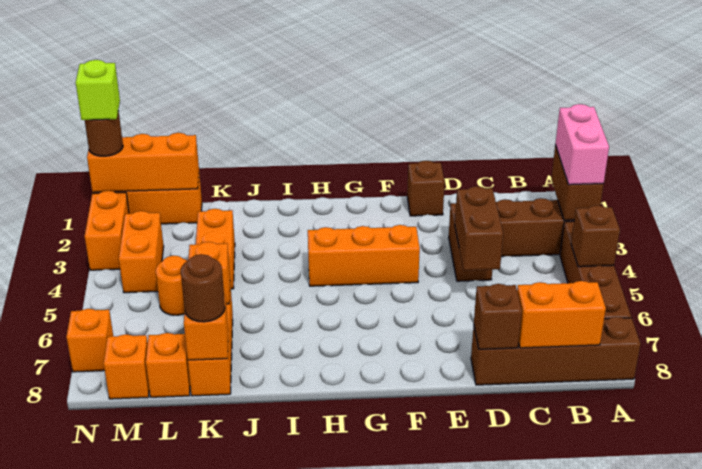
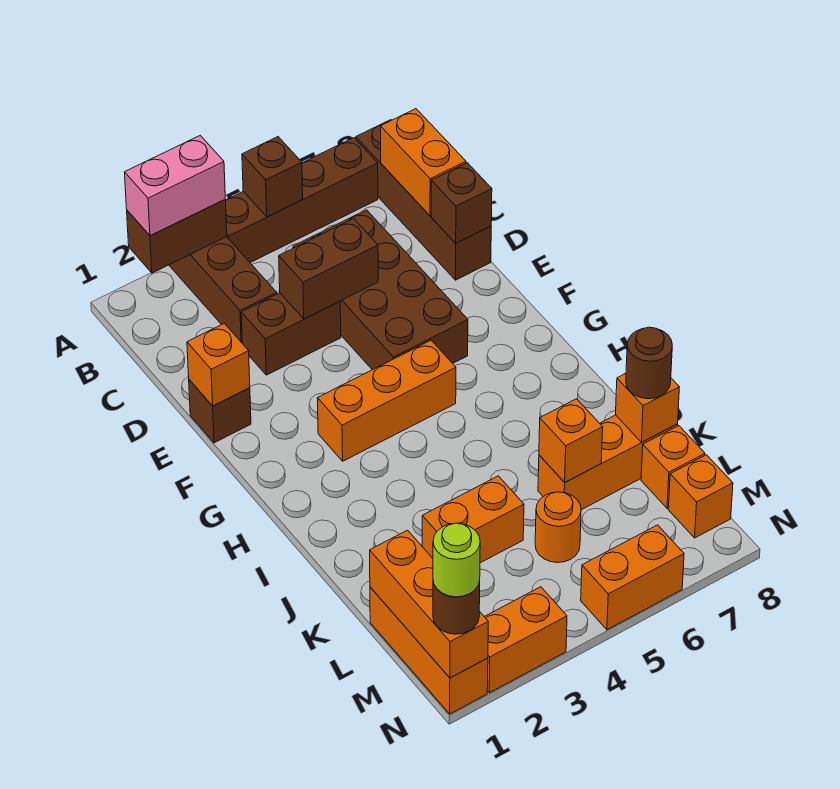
none -> brown 2x4 brick [293,210,468,370]
orange 1x3 brick [308,225,420,286] -> orange 1x3 brick turned to [318,340,456,461]
orange 1x2 brick [119,211,164,293] -> orange 1x2 brick moved to [581,525,684,630]
lime 1x1 brick [76,60,120,120] -> lime 1x1 round brick [433,523,480,597]
orange 1x1 brick [66,309,113,372] -> orange 1x1 brick moved to [187,323,250,406]

